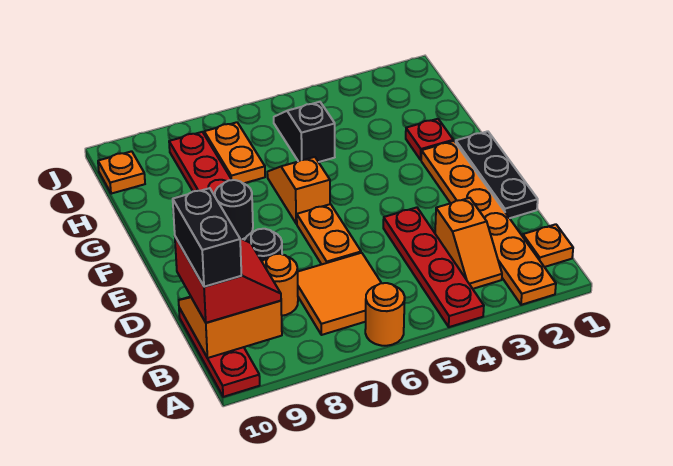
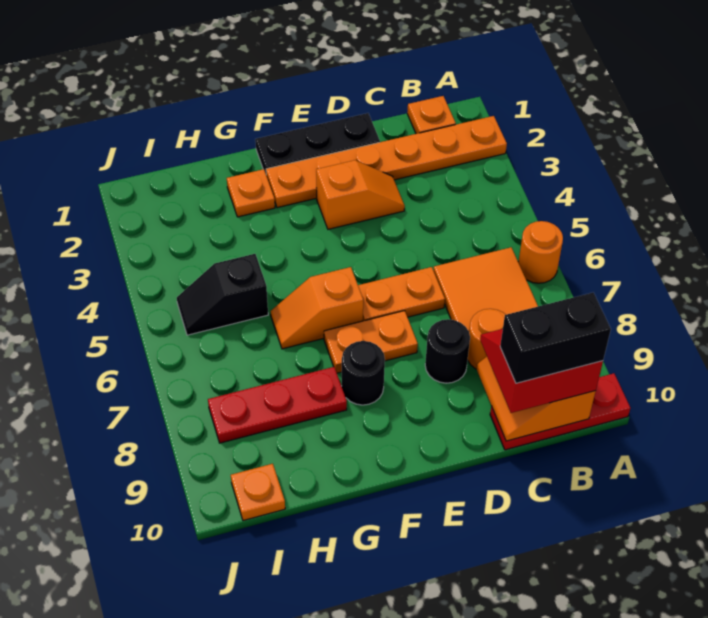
red 1x4 plate [383,207,484,327] -> none
orange 1x2 slope [435,198,502,289] -> orange 1x2 slope moved to [316,160,405,229]
red 1x1 plate [406,119,453,160] -> orange 1x1 plate [227,169,275,217]
orange 1x2 plate [204,122,265,183] -> orange 1x2 plate moved to [324,311,418,373]

